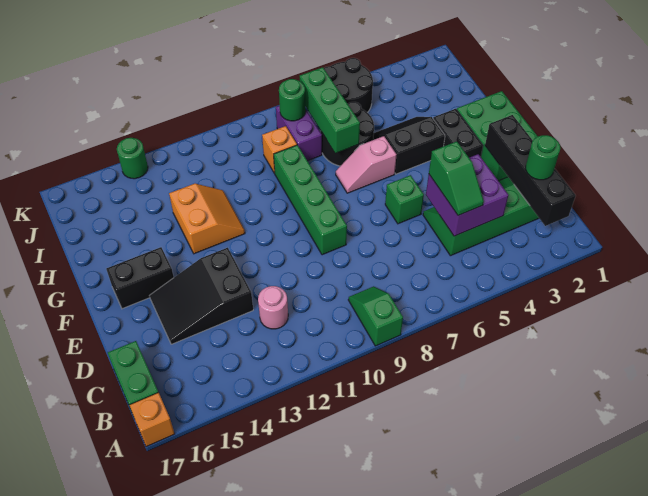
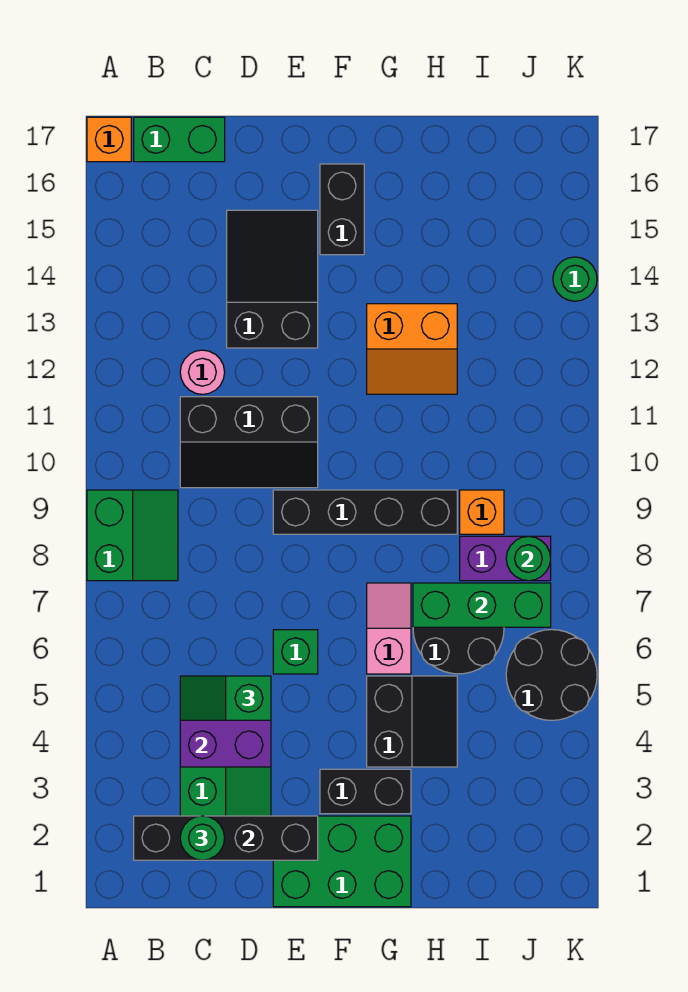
green 1x2 slope [348,286,403,346] -> green 2x2 slope [87,490,178,581]
none -> black 2x3 slope [180,397,318,488]
green 1x4 brick [274,145,347,255] -> black 1x4 brick [273,490,457,534]

